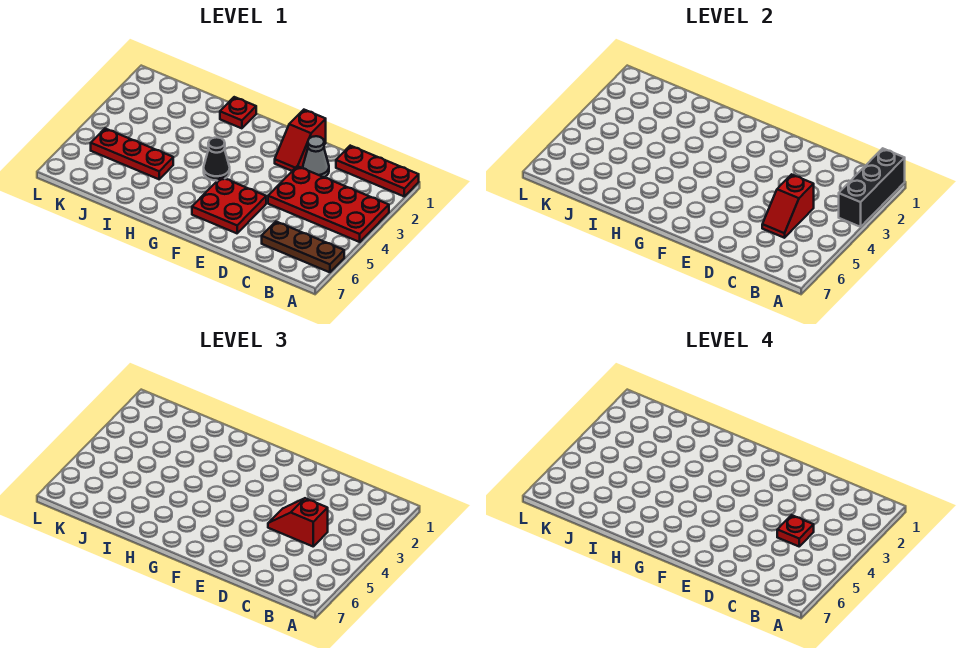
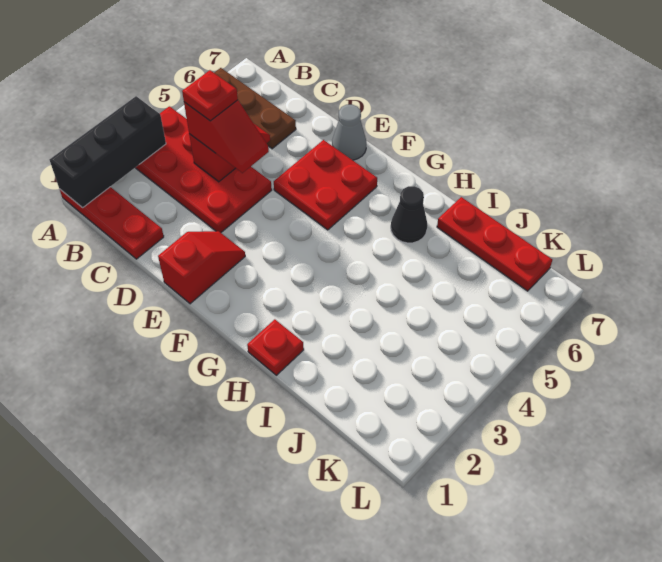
grey 1x1 cone [303,136,329,177] -> grey 1x1 cone moved to [332,105,366,160]
black 1x1 cone [204,137,230,181] -> black 1x1 cone moved to [391,186,427,243]
red 1x3 plate [91,129,173,179] -> red 1x3 plate moved to [437,197,552,291]

